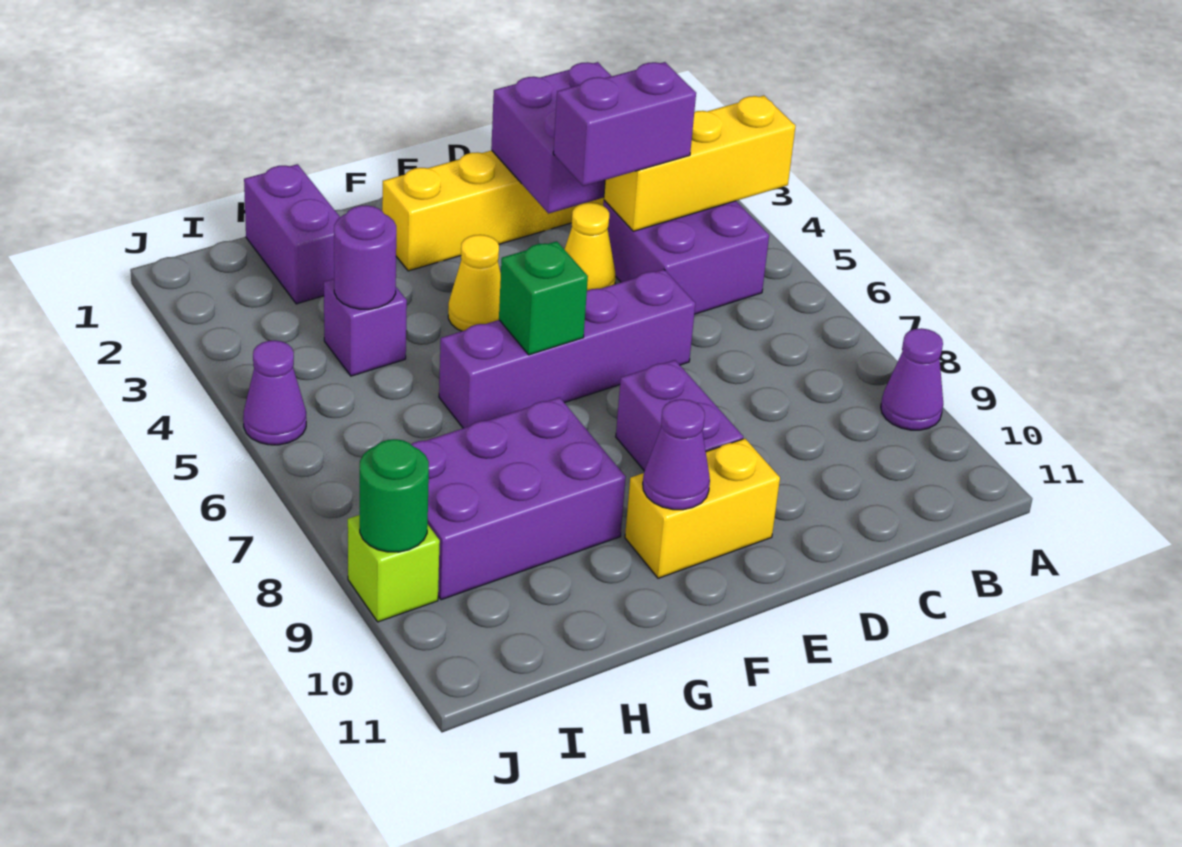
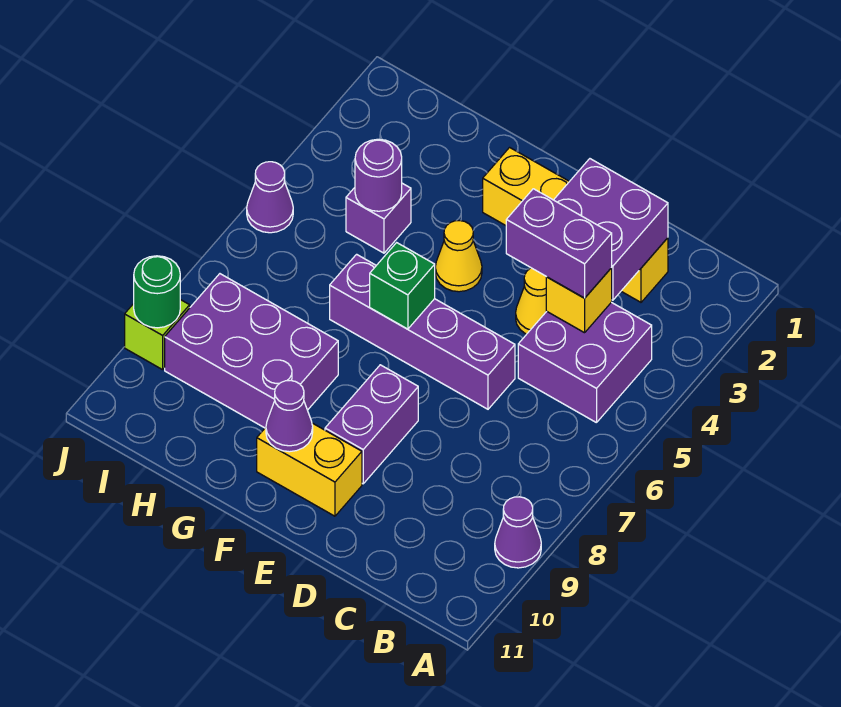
yellow 1x3 brick [604,96,796,231] -> yellow 1x1 brick [546,268,612,333]
purple 1x2 brick [244,164,340,304] -> none

